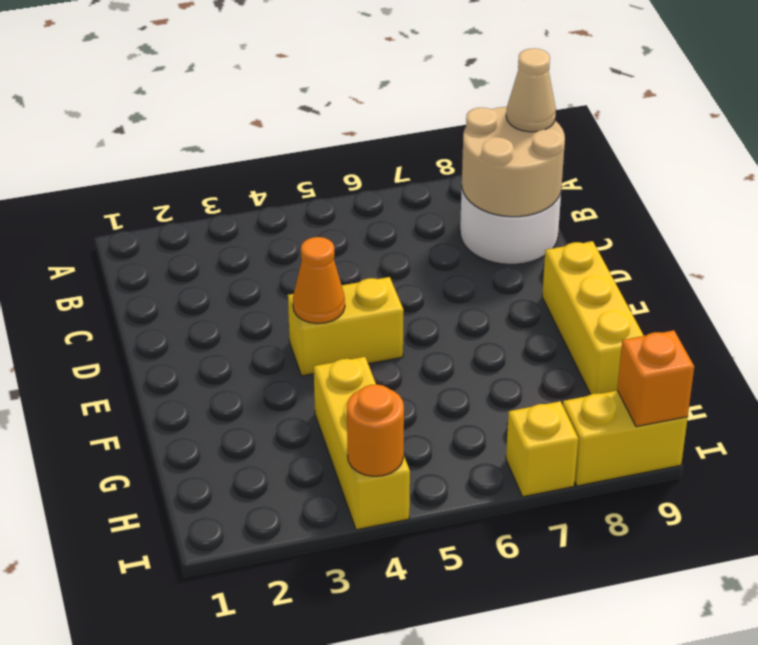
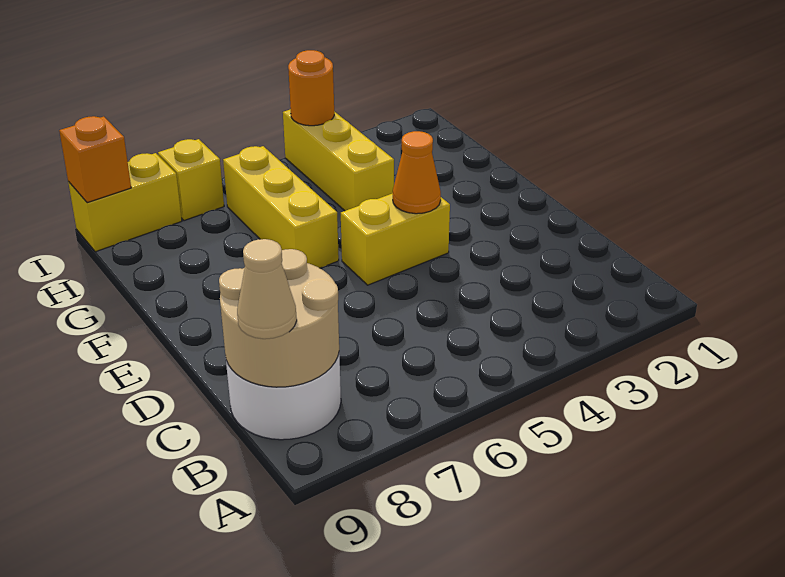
yellow 1x3 brick [542,241,644,395] -> yellow 1x3 brick moved to [223,146,339,268]

